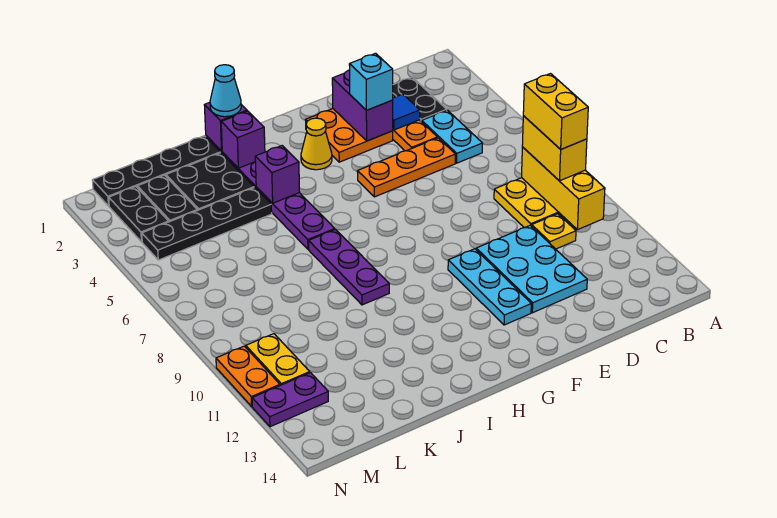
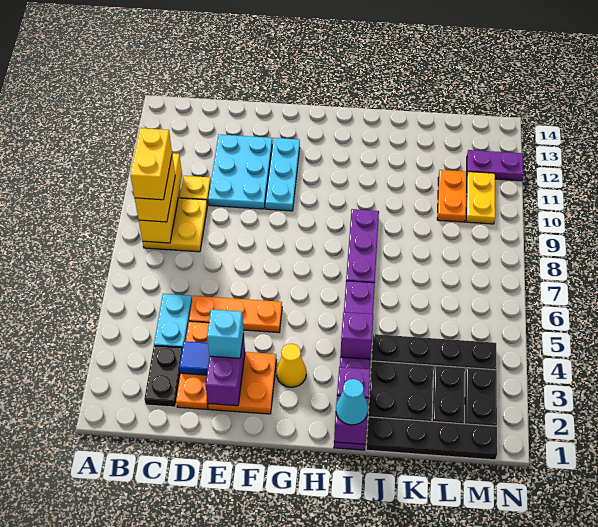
orange 1x2 plate [216,346,280,406] -> orange 1x2 plate moved to [437,170,466,222]

